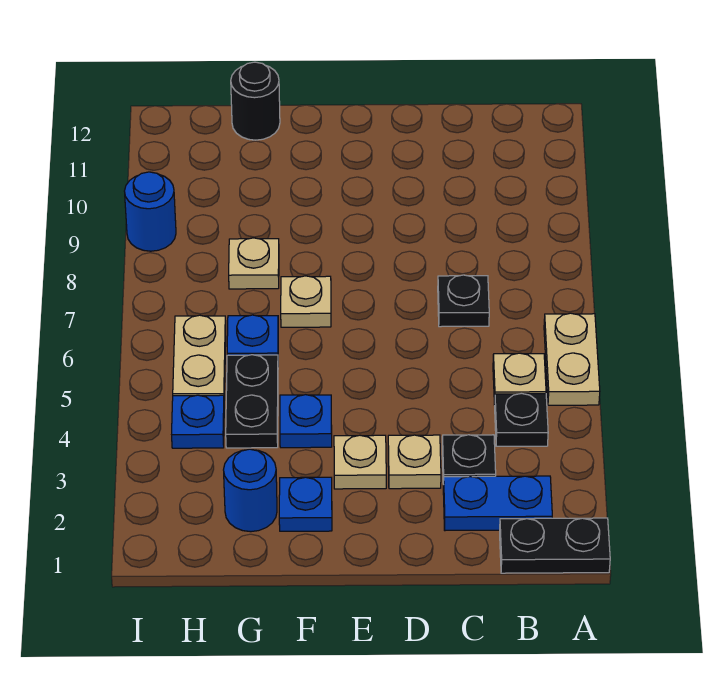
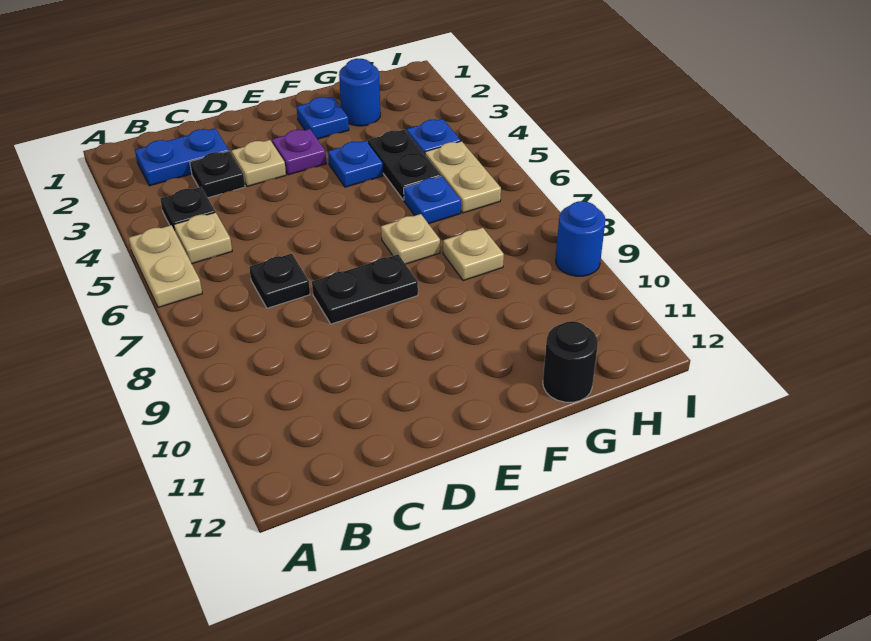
black 1x2 plate [500,518,610,573] -> black 1x2 plate moved to [312,255,418,324]
tan 1x1 plate [334,435,386,489] -> purple 1x1 plate [272,129,326,175]

